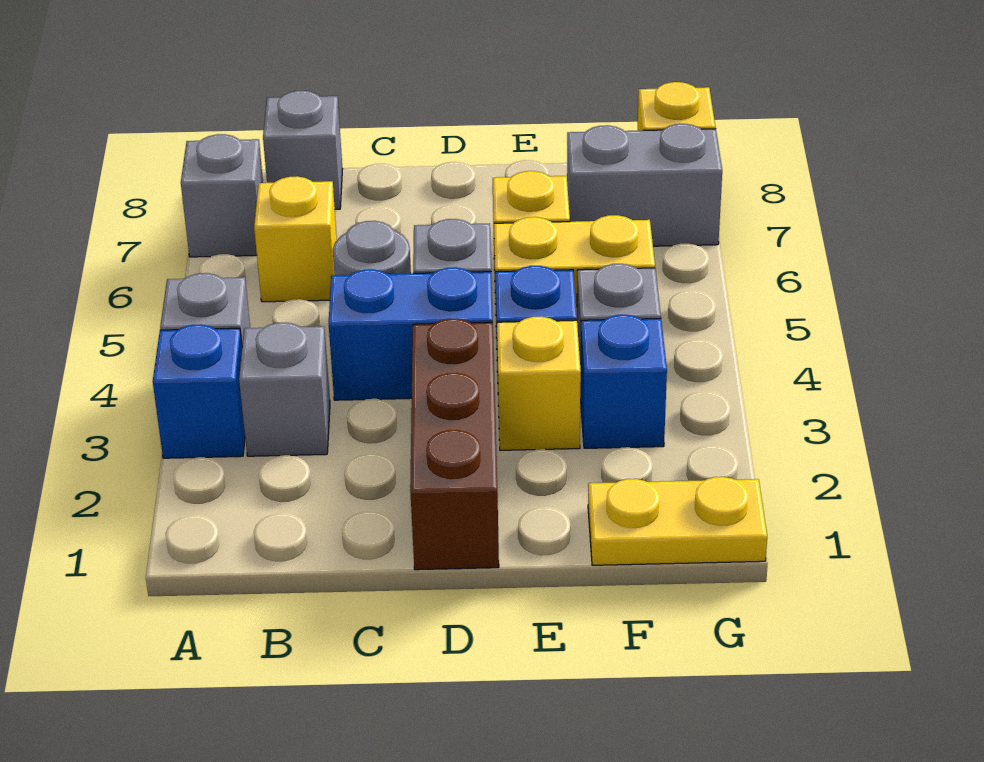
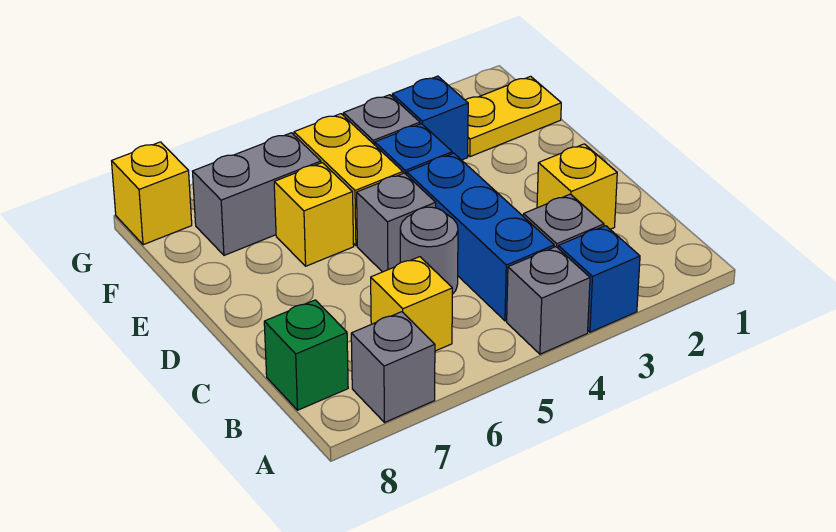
grey 1x1 brick [263,91,342,209] -> green 1x1 brick [264,300,348,410]
blue 1x2 brick [329,267,493,400] -> blue 1x3 brick [407,153,554,321]
brown 1x3 brick [410,319,499,570] -> none
yellow 1x1 brick [497,317,581,450] -> yellow 1x1 brick moved to [537,144,617,229]
yellow 1x2 plate [588,477,767,565] -> yellow 1x2 plate turned to [465,76,561,157]
grey 1x2 brick [567,124,722,246] -> grey 1x2 brick turned to [192,133,321,255]

